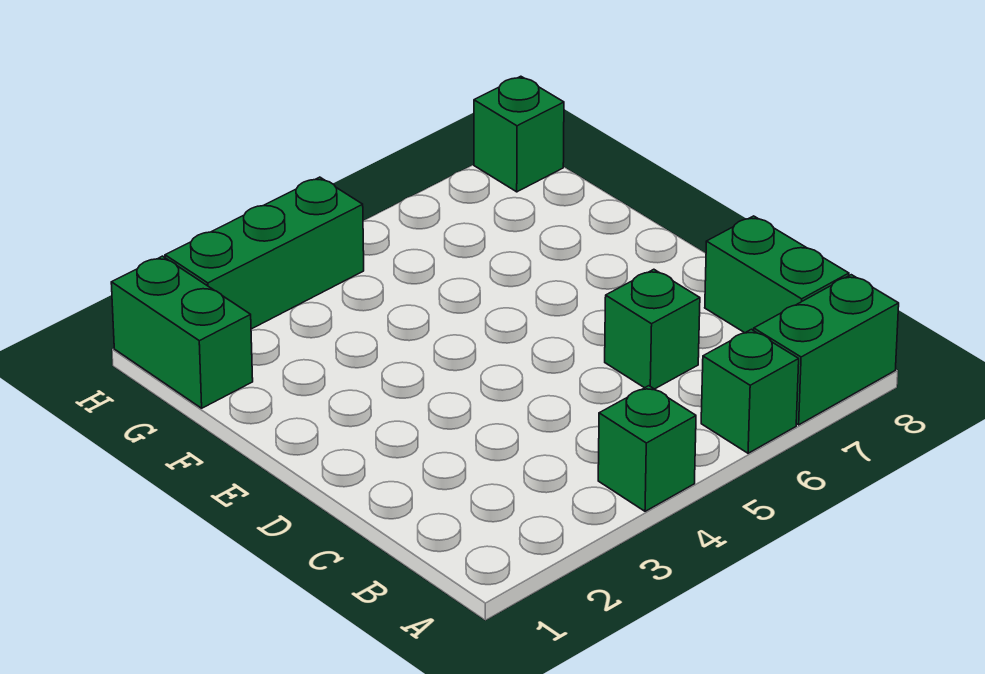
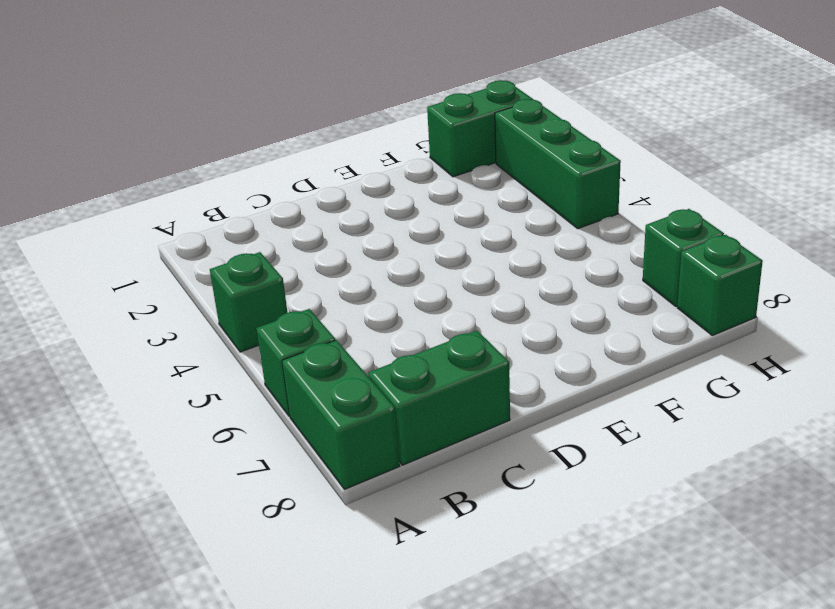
green 1x1 brick [605,269,700,389] -> green 1x1 brick moved to [643,209,724,306]

